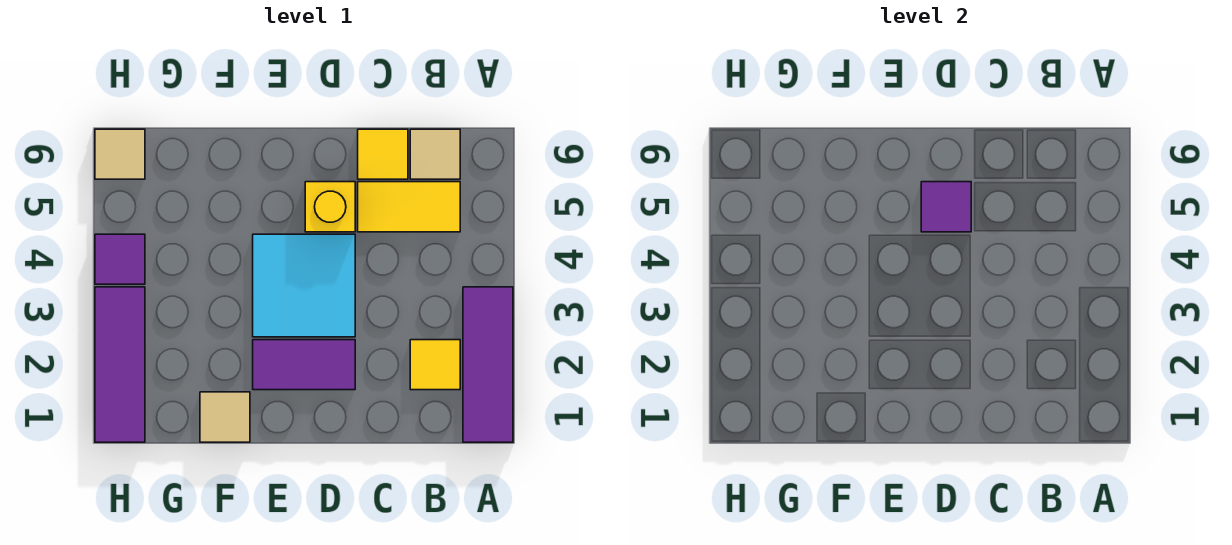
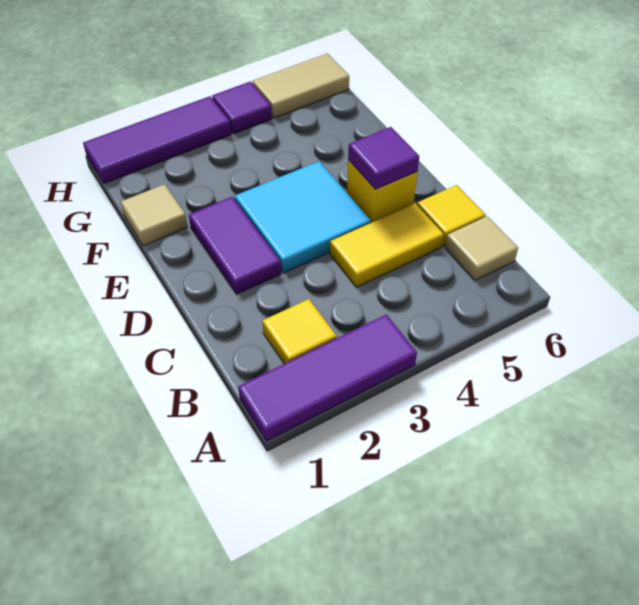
yellow 1x2 tile [358,182,460,232] -> yellow 1x2 tile turned to [330,203,444,287]
tan 1x1 tile [95,129,145,179] -> tan 1x2 tile [252,53,349,118]

